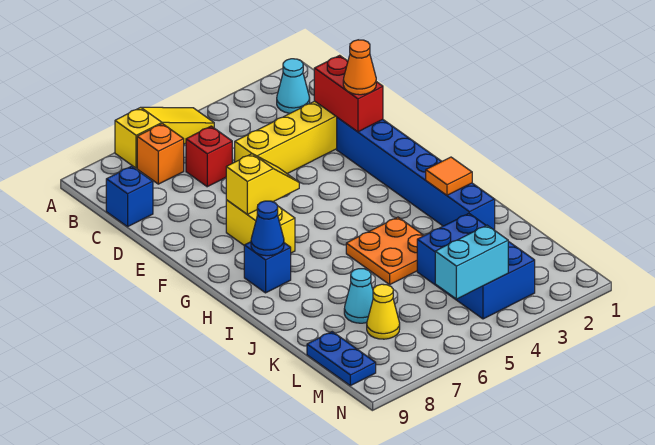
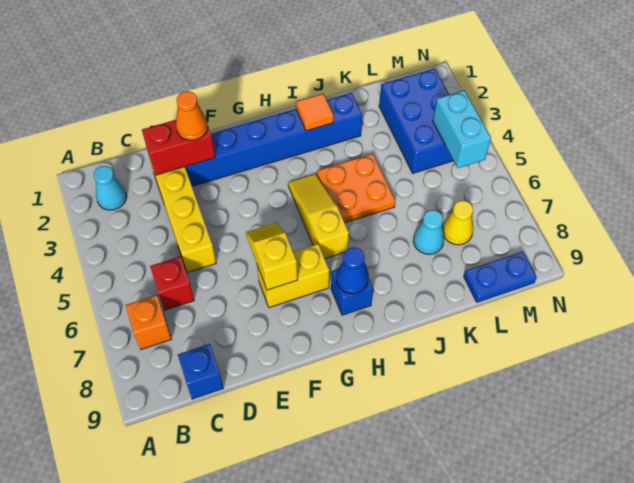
yellow 1x3 slope [115,107,214,168] -> yellow 1x3 slope moved to [288,174,349,259]
blue 2x3 brick [417,213,535,319] -> blue 2x3 brick turned to [379,69,454,173]

